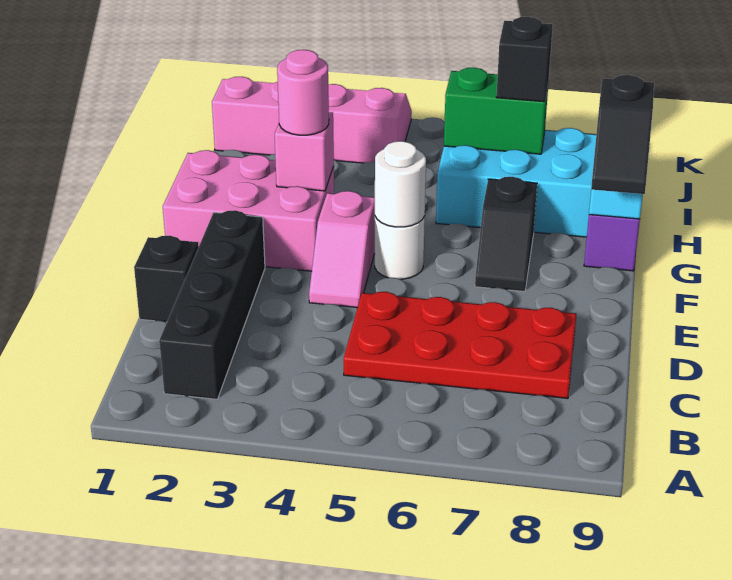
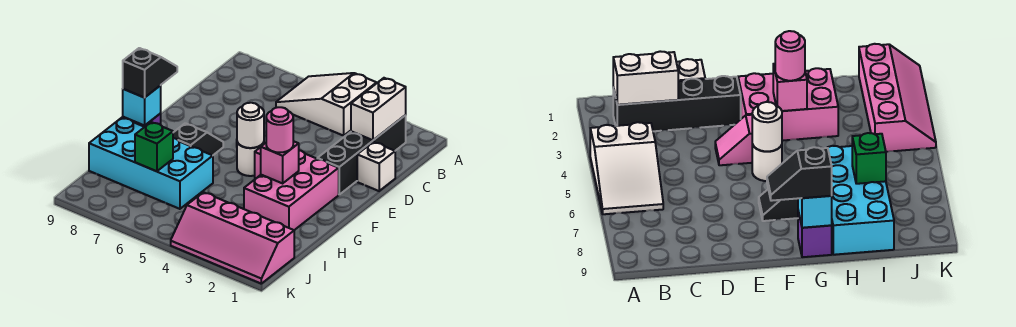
none -> white 2x3 slope [276,73,377,136]
none -> white 1x2 brick [351,78,406,140]
red 2x4 plate [344,292,576,398] -> none
black 1x1 brick [134,236,199,322] -> white 1x1 brick [357,142,395,191]
pink 2x3 brick [163,150,334,271] -> pink 2x3 brick turned to [244,150,339,230]
green 1x2 brick [444,68,549,154] -> green 1x1 brick [135,122,173,171]
black 1x1 brick [496,17,553,102] -> none

